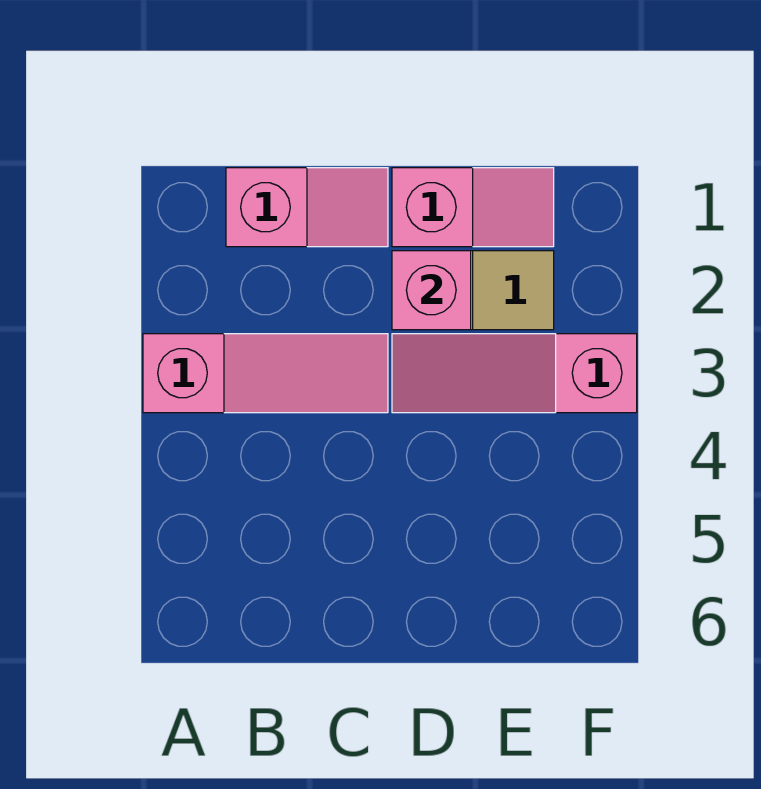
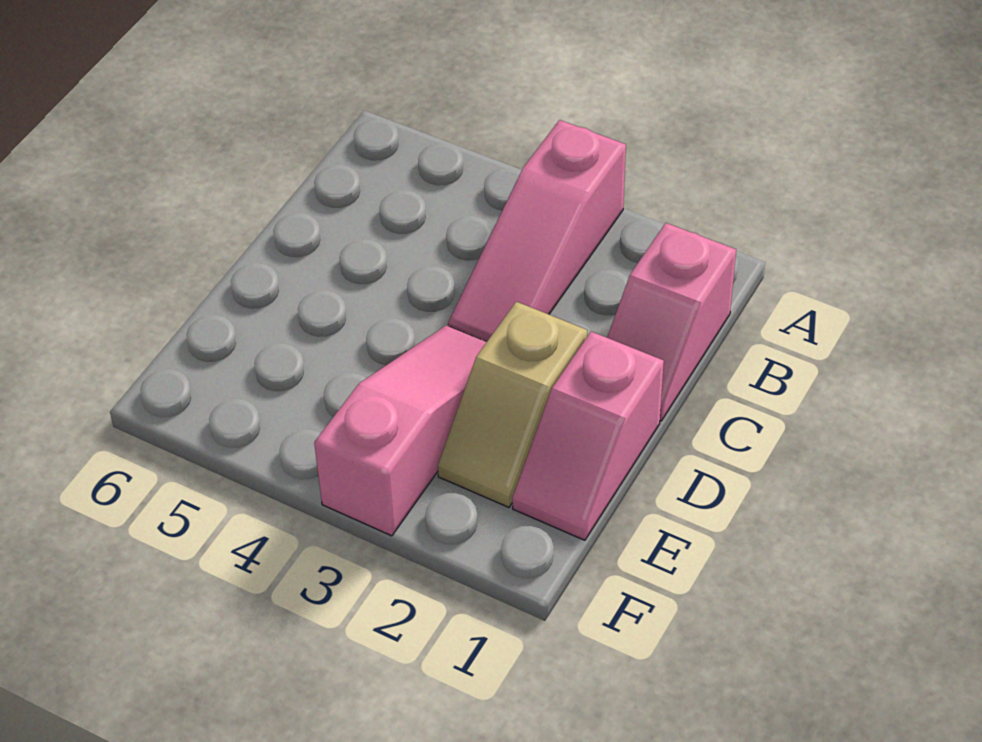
pink 1x1 brick [392,251,471,330] -> none

